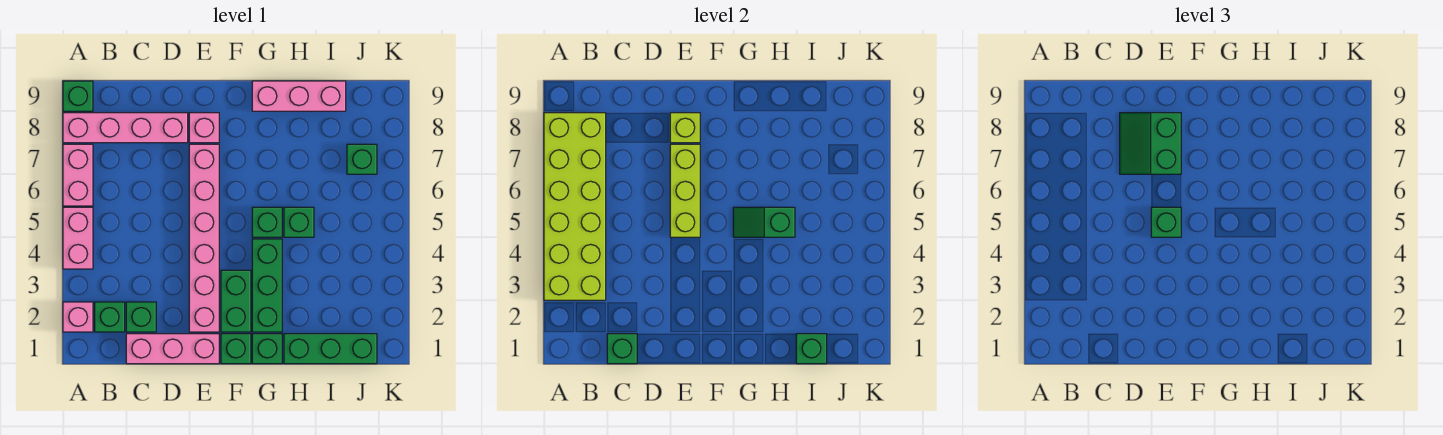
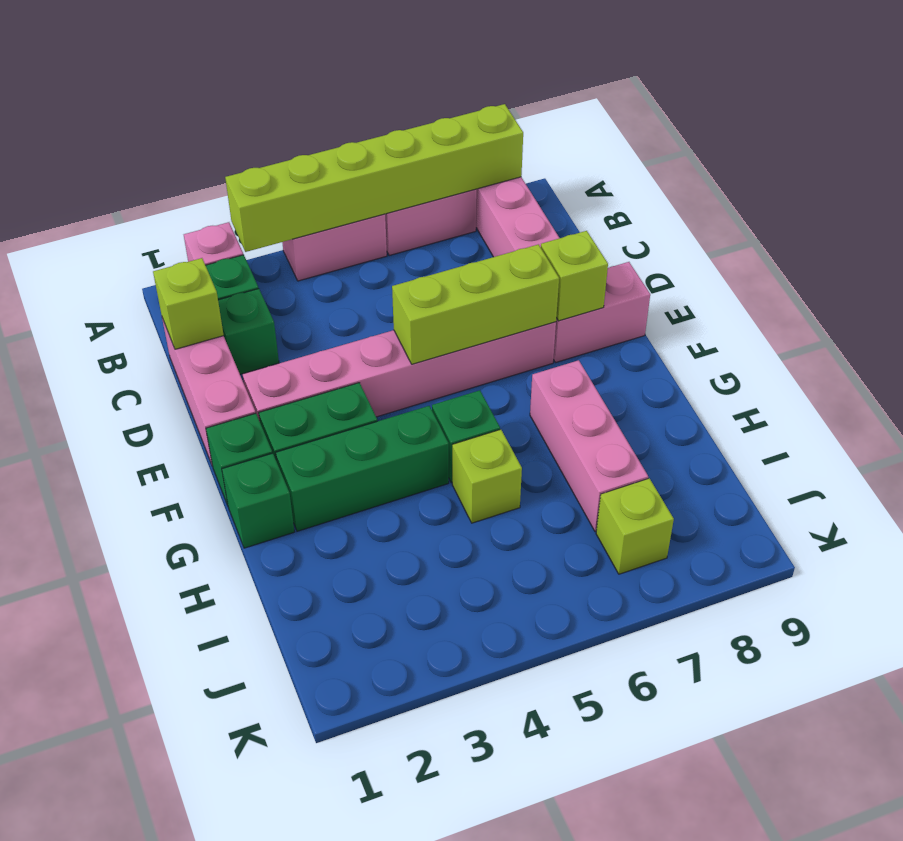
lime 2x6 brick [544,113,606,300] -> lime 1x6 brick [225,104,523,252]
green 1x1 brick [63,81,93,111] -> none
green 1x1 brick [607,334,637,364] -> lime 1x1 brick [153,258,224,349]
green 2x2 slope [1120,113,1181,174] -> none
green 1x1 brick [1151,207,1181,237] -> none
pink 1x1 brick [189,113,219,143] -> pink 1x2 brick [553,262,650,363]
green 1x2 slope [733,207,795,237] -> none
pink 1x3 brick [252,81,346,111] -> pink 1x3 brick moved to [530,360,648,532]
green 1x3 brick [284,334,377,364] -> none
green 1x1 brick [284,207,314,237] -> lime 1x1 brick [452,429,522,523]
green 1x1 brick [796,334,827,364] -> none
green 1x1 brick [347,144,377,174] -> lime 1x1 brick [596,478,674,574]

